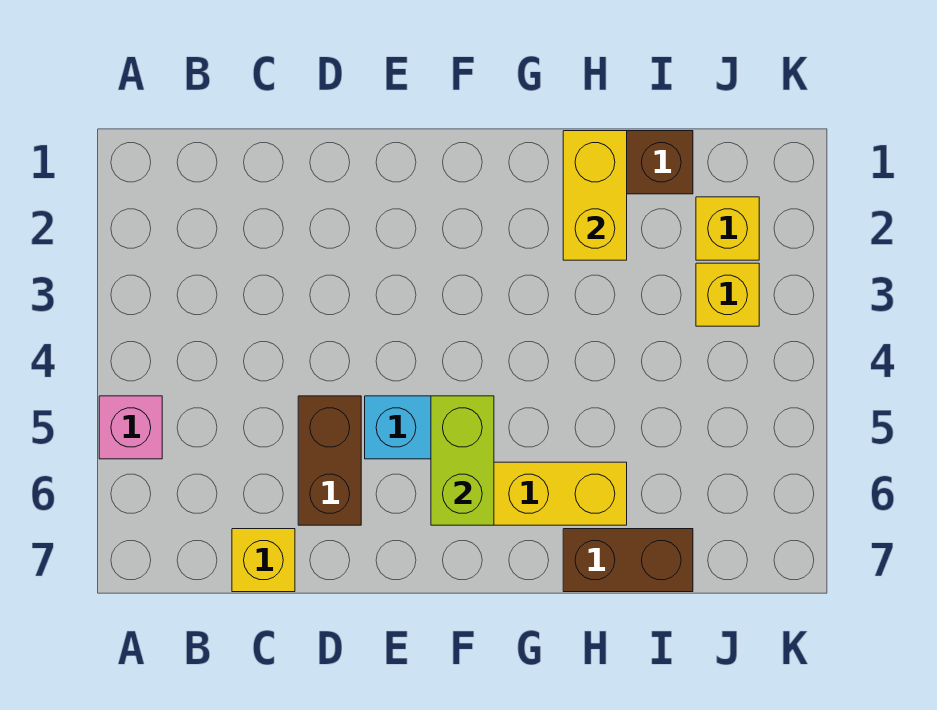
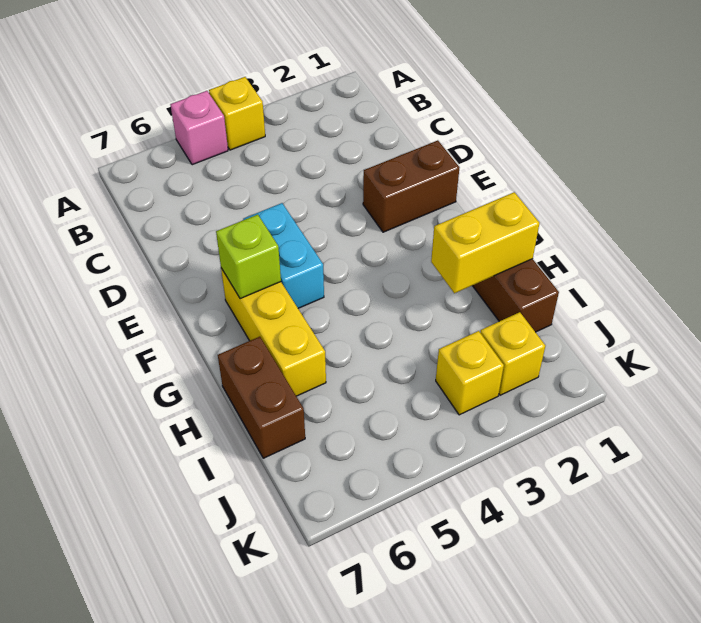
yellow 1x1 brick [232,529,295,592] -> yellow 1x1 brick moved to [209,77,265,150]
brown 1x2 brick [298,396,361,525] -> brown 1x2 brick moved to [363,140,460,232]
lime 1x2 brick [431,396,494,525] -> lime 1x1 brick [216,215,281,299]

